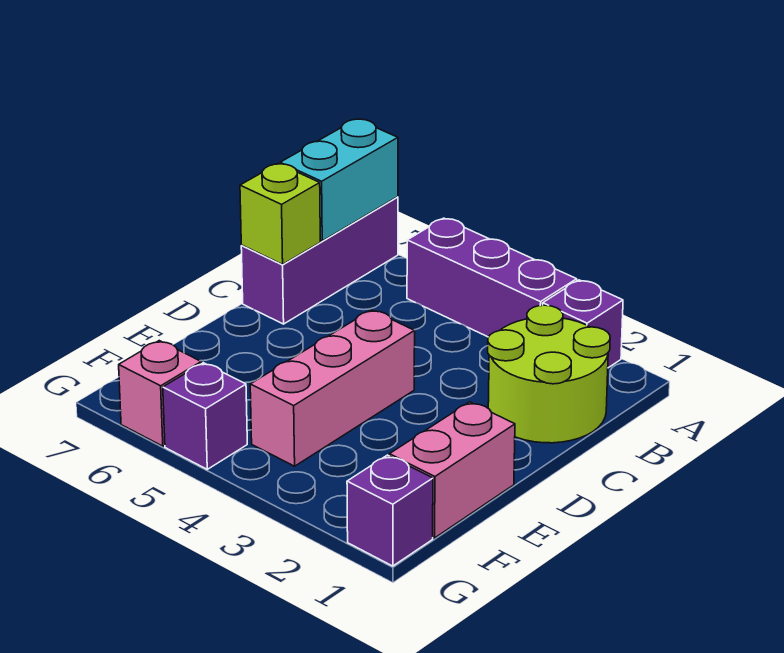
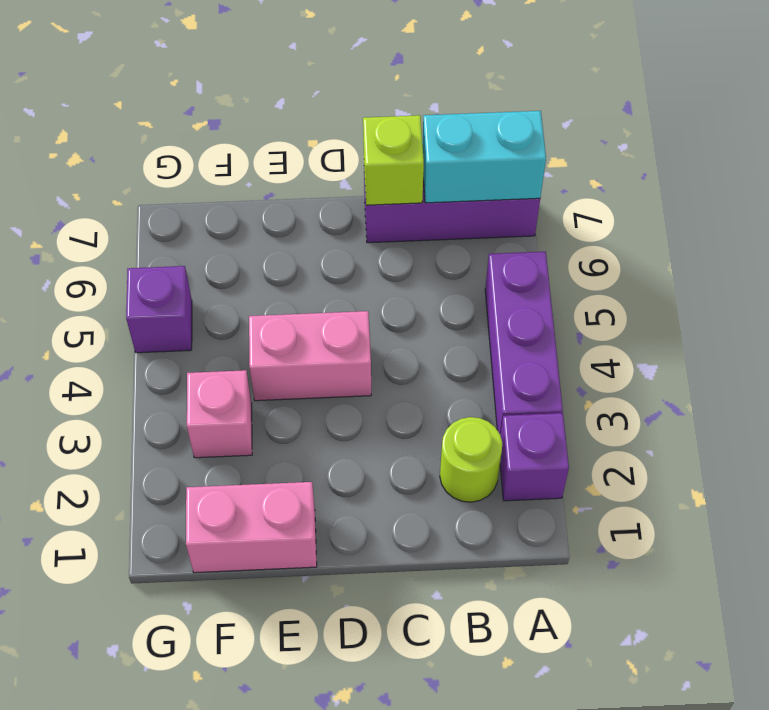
lime 2x2 round brick [488,305,610,443] -> lime 1x1 round brick [440,417,502,502]
pink 1x3 brick [250,310,415,466] -> pink 1x2 brick [249,311,371,401]
purple 1x1 brick [347,455,433,566] -> none
pink 1x1 brick [119,341,201,446] -> pink 1x1 brick moved to [187,370,252,458]

